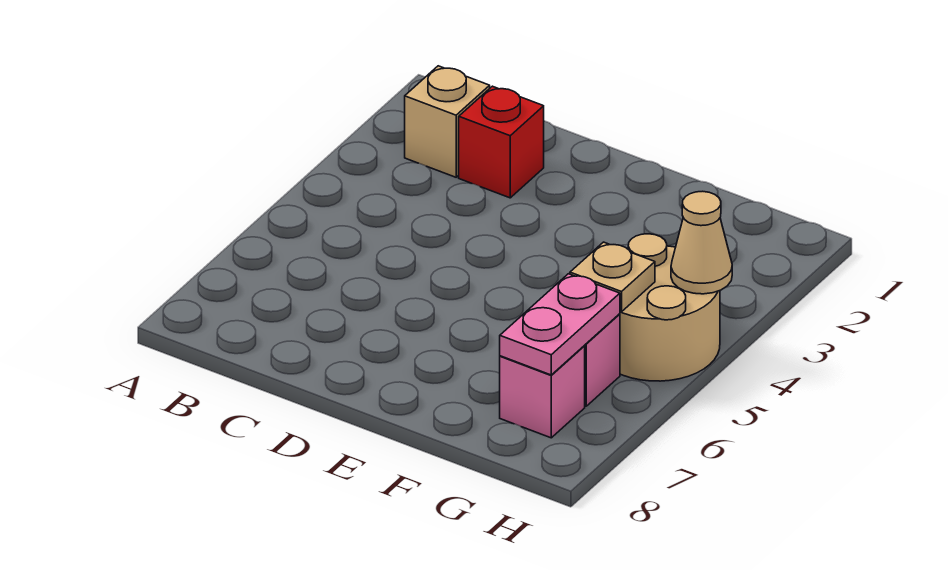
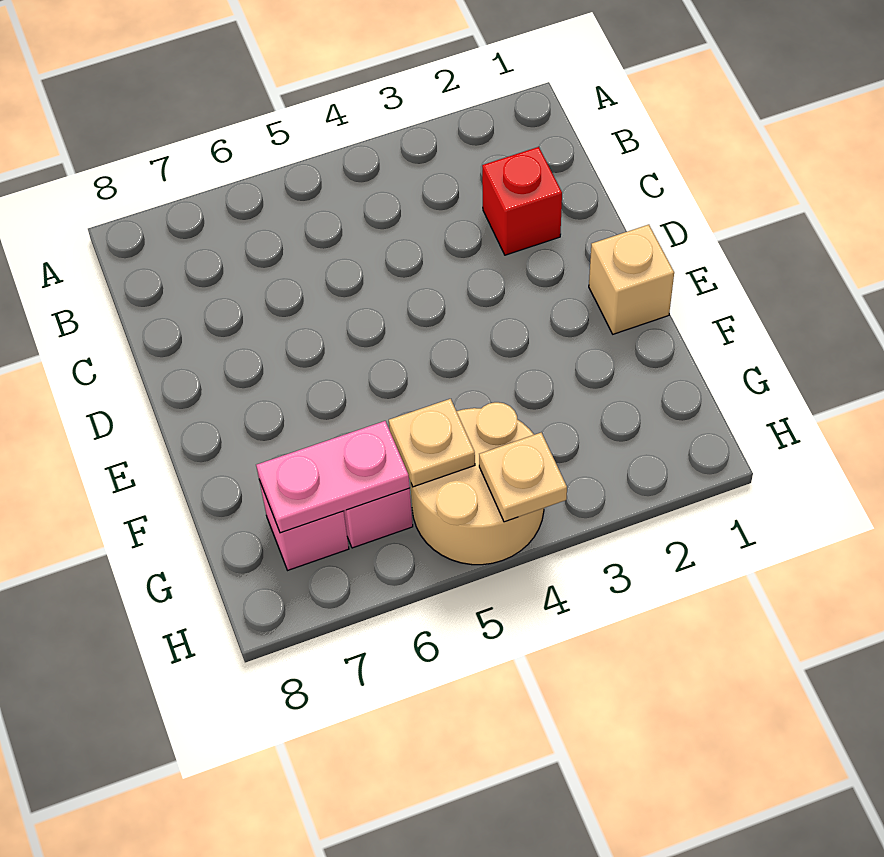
tan 1x1 brick [405,66,490,177] -> tan 1x1 brick moved to [589,225,674,334]
tan 1x1 cone [671,191,732,294] -> tan 1x1 plate [479,433,567,522]

